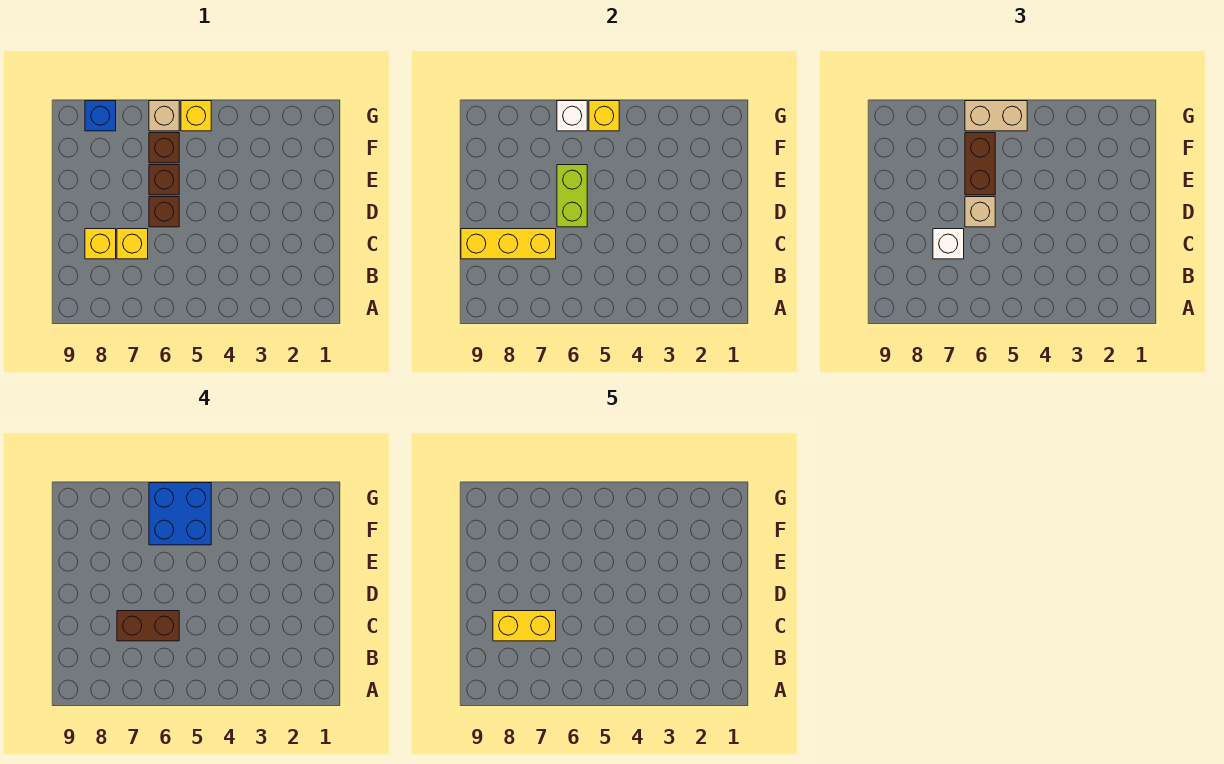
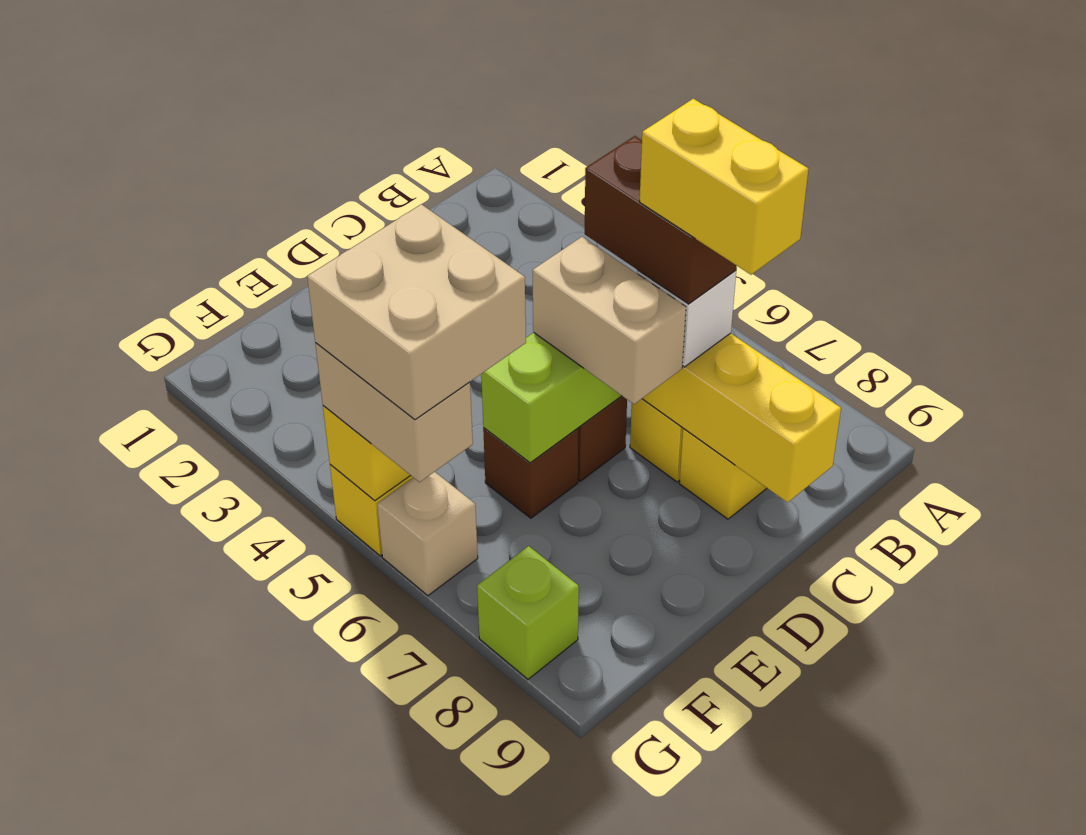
tan 1x1 brick [965,197,995,227] -> tan 1x2 brick [533,237,686,404]
brown 1x2 brick [965,133,995,195] -> none
blue 2x2 brick [149,483,211,545] -> tan 2x2 brick [307,204,526,420]
brown 1x1 brick [149,133,179,163] -> none
white 1x1 brick [557,101,587,131] -> none
blue 1x1 brick [85,101,116,131] -> lime 1x1 brick [477,546,579,679]

